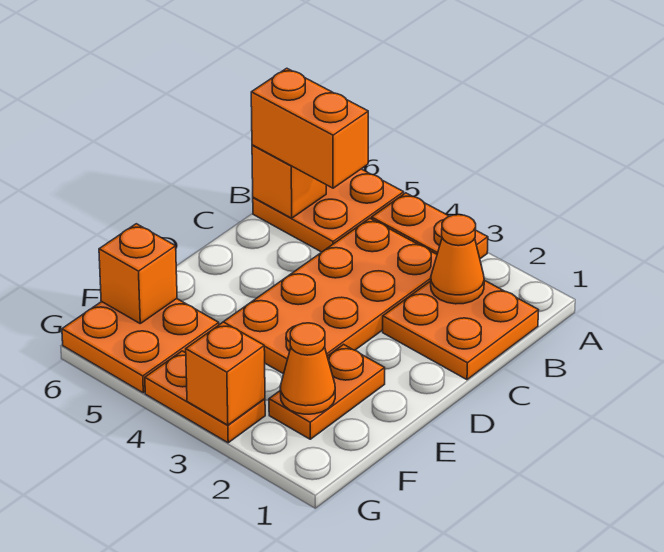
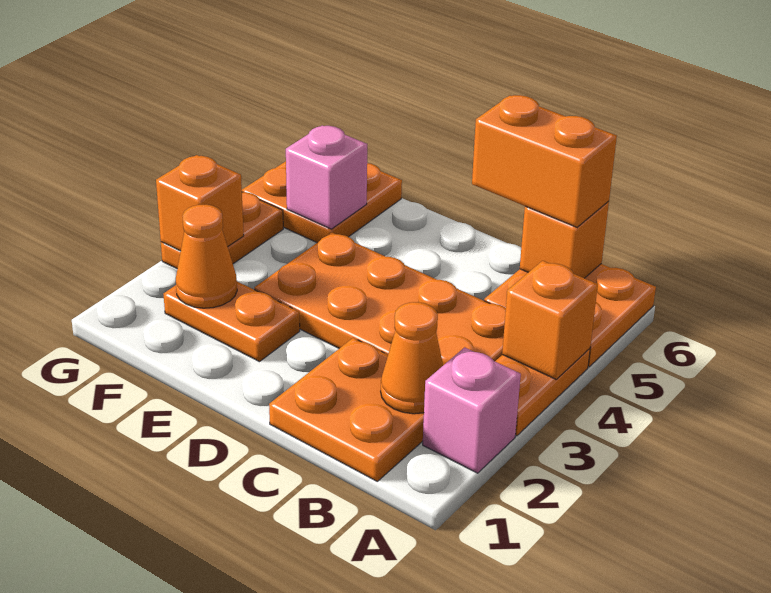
none -> pink 1x1 brick [423,347,521,473]
orange 1x2 brick [251,68,368,188] -> orange 1x2 brick turned to [472,95,617,227]
none -> pink 1x1 brick [286,125,367,229]
orange 1x1 brick [99,224,177,323] -> orange 1x1 brick moved to [502,261,598,380]

